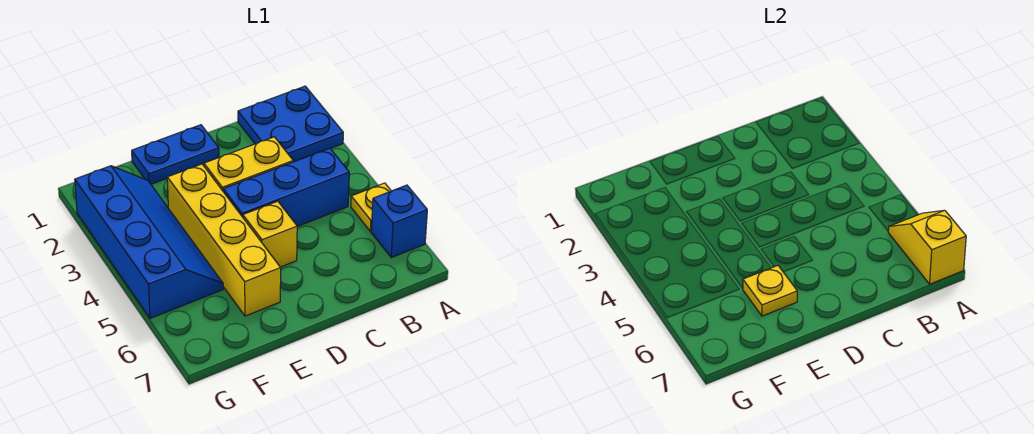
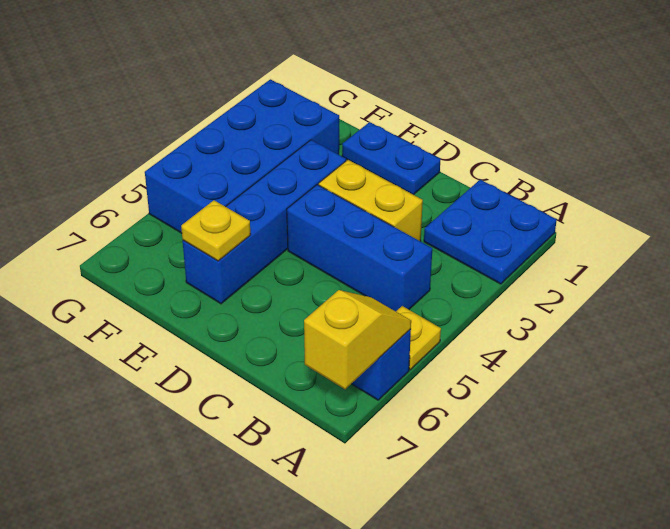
yellow 1x1 brick [243,201,297,267] -> none
yellow 1x4 brick [167,164,281,316] -> blue 1x4 brick [183,140,346,304]
blue 2x4 slope [75,166,223,318] -> blue 2x4 brick [145,79,339,233]

